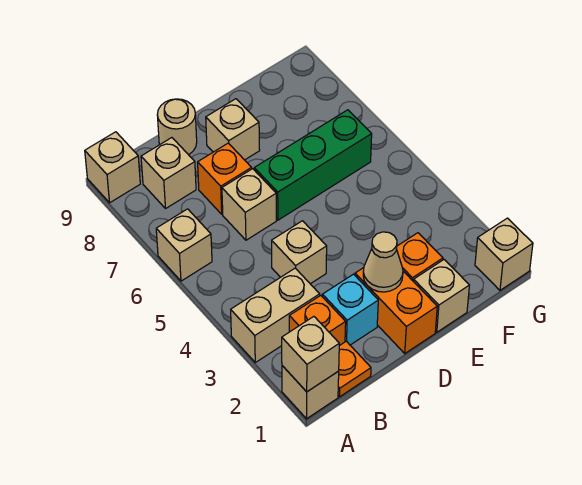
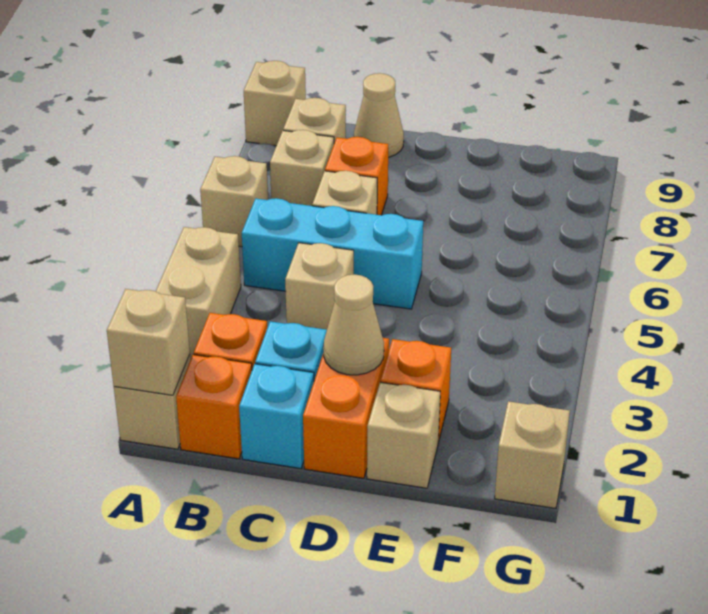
tan 1x2 brick [231,268,320,362] -> tan 1x2 brick turned to [156,227,241,360]
orange 1x1 plate [338,341,371,397] -> orange 1x1 brick [176,355,252,459]
none -> cyan 1x3 brick [242,198,423,309]
none -> cyan 1x1 brick [239,364,314,469]
tan 1x1 round brick [157,99,197,155] -> tan 1x1 cone [354,73,404,157]
green 1x3 brick [254,110,372,220] -> none
tan 1x1 brick [206,99,260,160] -> tan 1x1 brick moved to [270,130,334,206]

